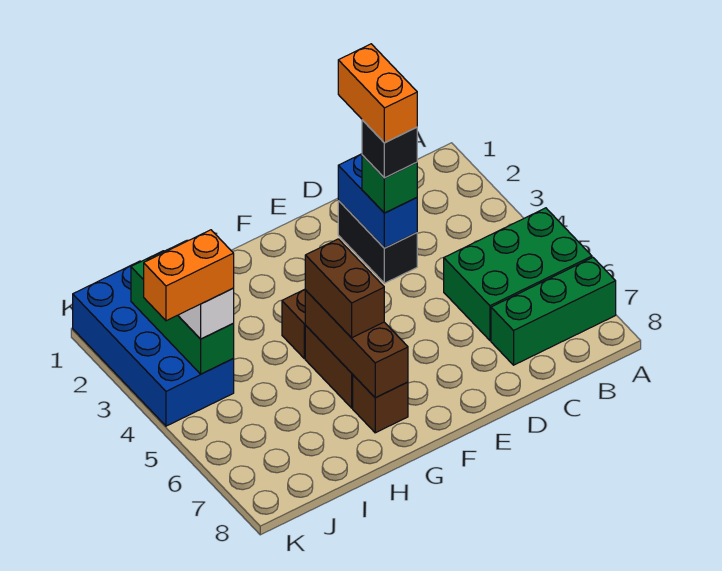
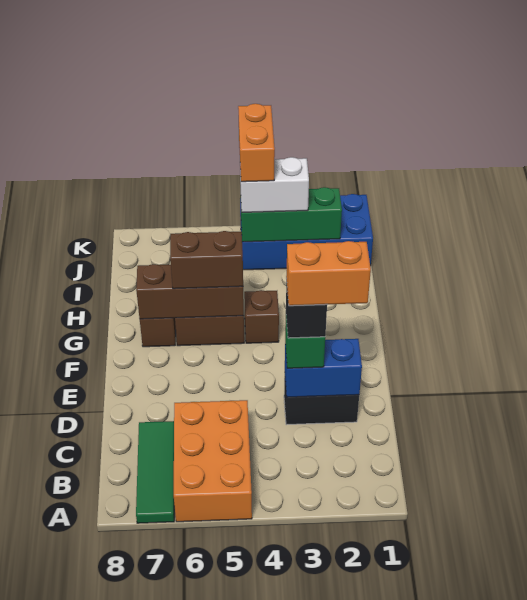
green 2x3 brick [444,208,592,340] -> orange 2x3 brick [174,400,252,522]
green 1x3 brick [491,258,616,365] -> green 1x3 tile [136,421,174,523]

